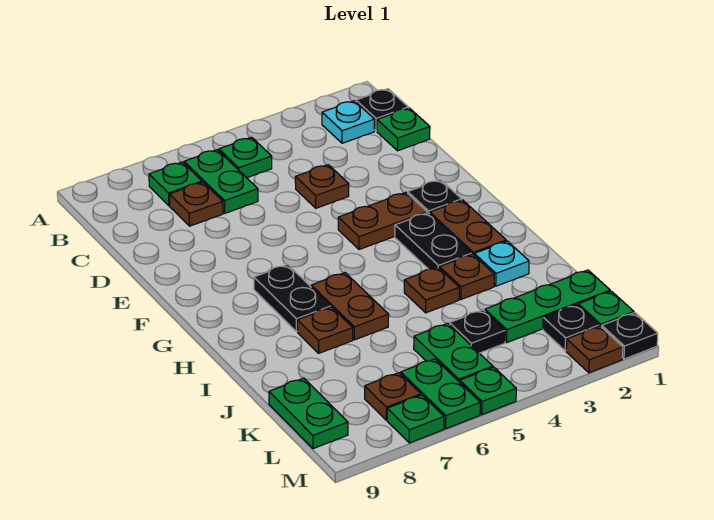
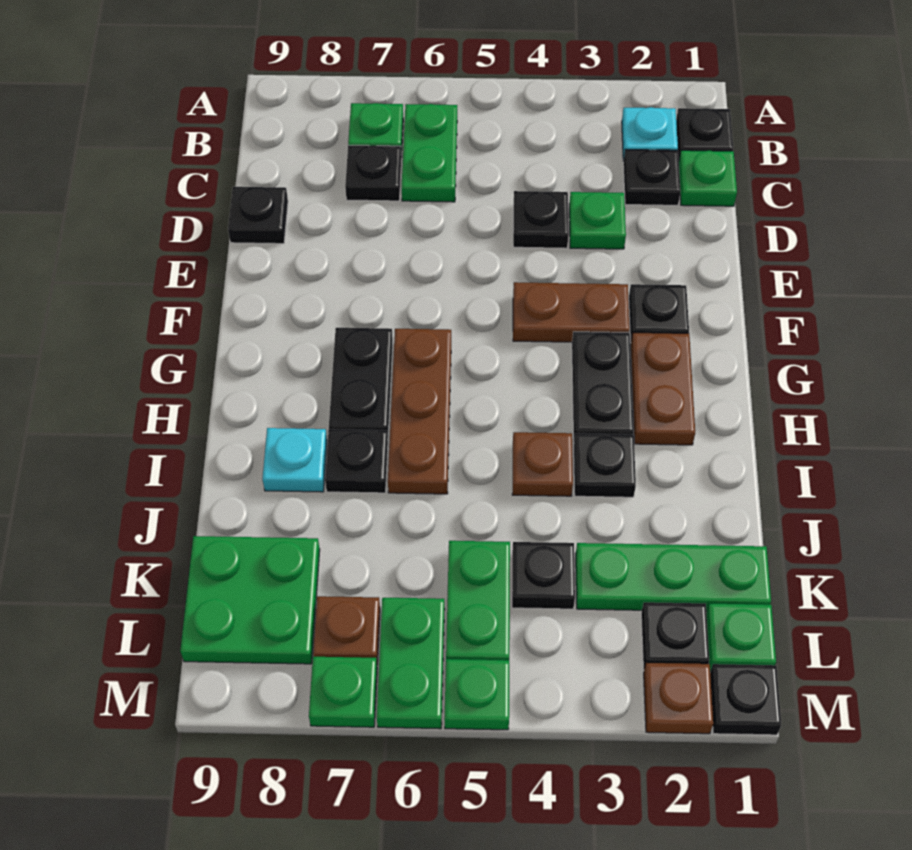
green 1x1 plate [219,137,272,178] -> green 1x1 plate moved to [569,192,626,249]
none -> black 1x1 plate [623,149,681,205]
brown 1x1 plate [170,182,223,226] -> black 1x1 plate [345,145,401,201]
brown 1x1 plate [295,165,349,208] -> black 1x1 plate [513,191,569,248]
none -> black 1x1 plate [228,187,288,244]
brown 1x2 plate [311,273,389,340] -> brown 1x3 plate [388,329,451,494]
cyan 1x1 plate [474,241,529,286] -> cyan 1x1 plate moved to [262,428,327,492]
brown 1x1 plate [439,254,494,299] -> black 1x1 plate [574,433,636,497]
brown 1x1 plate [297,307,353,353] -> black 1x1 plate [325,429,388,493]
green 1x2 plate [269,378,348,449] -> green 2x2 plate [180,536,320,664]

